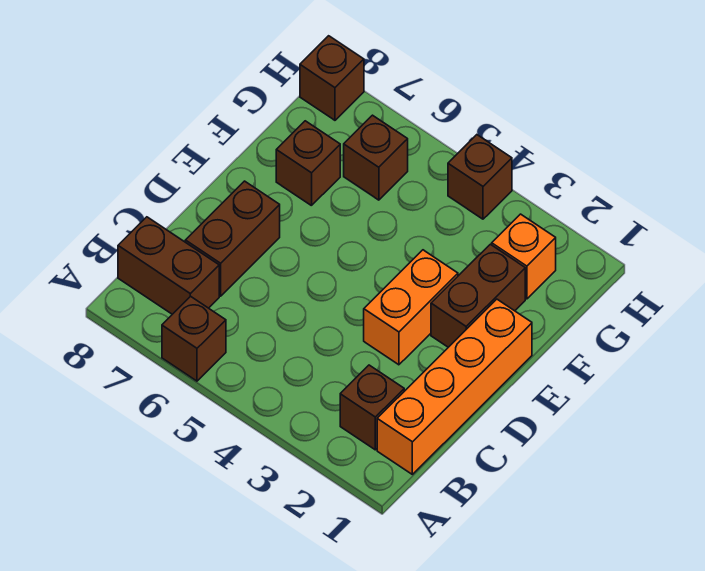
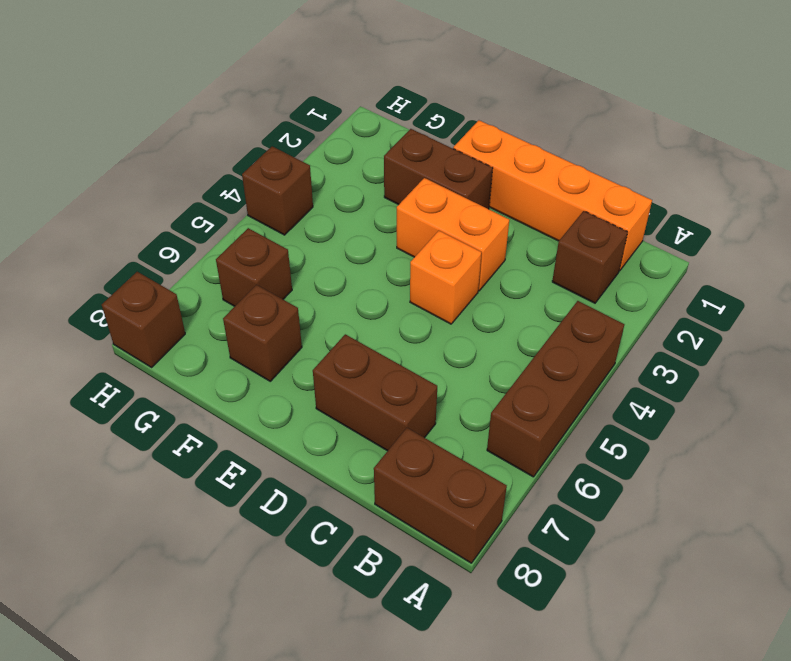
brown 1x1 brick [162,296,226,381] -> brown 1x3 brick [487,301,624,477]
brown 1x2 brick [118,217,219,314] -> brown 1x2 brick turned to [374,428,507,563]
orange 1x1 brick [492,214,556,299] -> orange 1x1 brick moved to [410,231,481,324]

